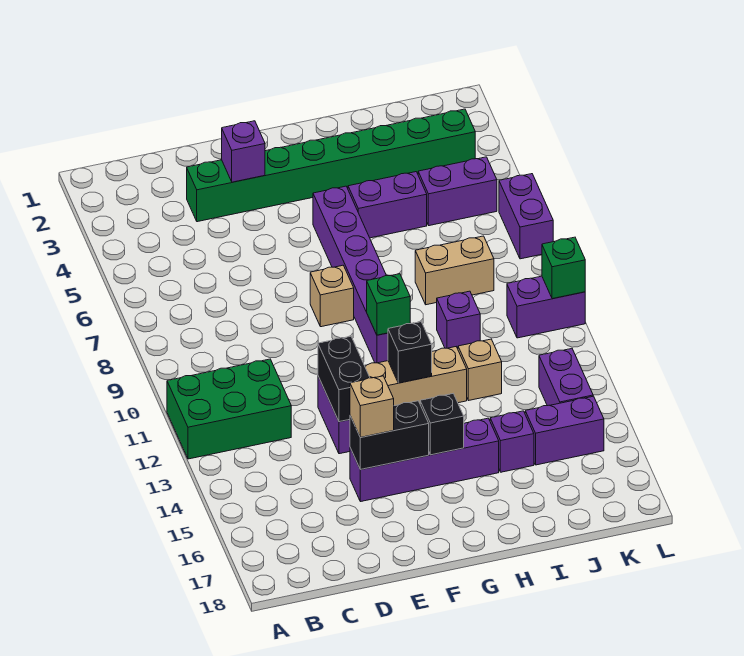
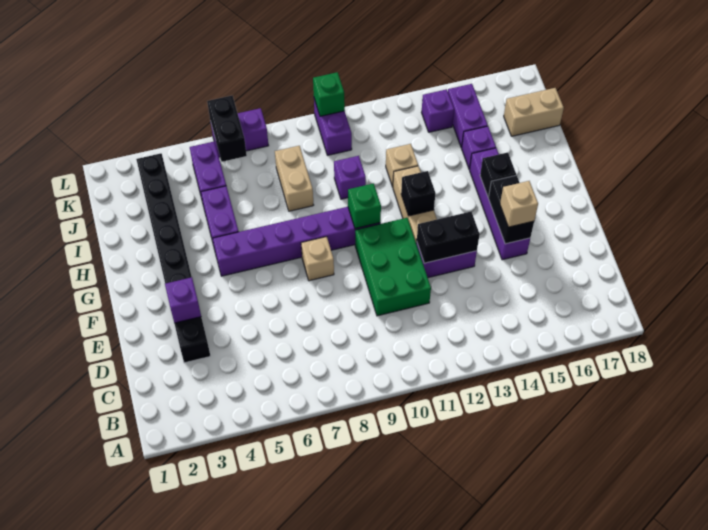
green 2x3 brick [167,359,291,459] -> green 2x3 brick moved to [355,218,431,316]
green 1x8 brick [187,109,475,222] -> black 1x8 brick [136,153,210,363]
none -> tan 1x2 brick [504,88,564,136]
none -> black 1x2 brick [207,96,247,162]
purple 1x2 brick [539,349,593,406] -> purple 1x1 brick [422,89,454,132]

